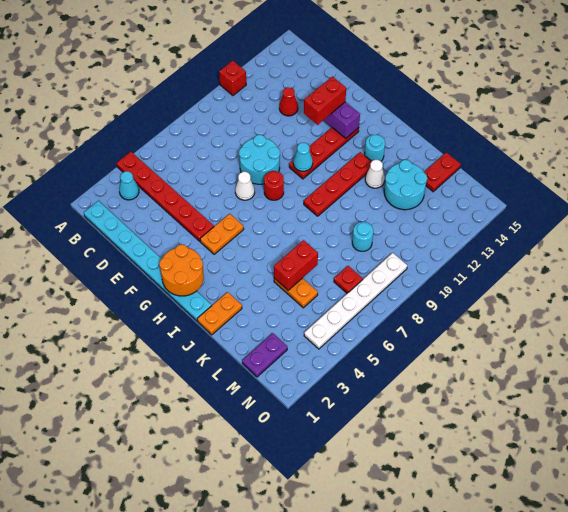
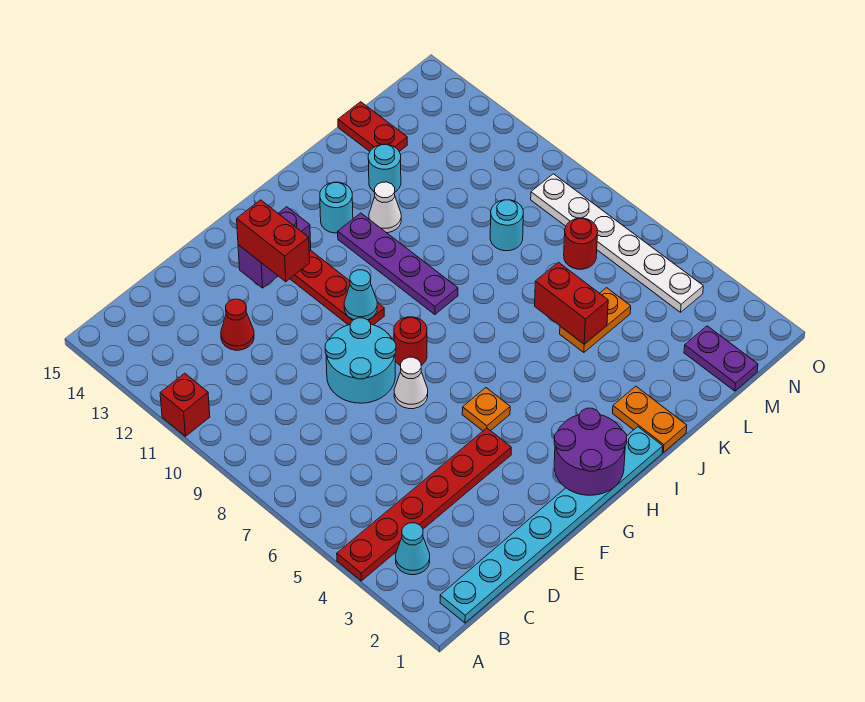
orange 2x2 round brick [159,245,204,296] -> purple 2x2 round brick [554,408,627,495]
orange 1x2 plate [200,214,244,254] -> orange 1x1 plate [462,388,510,431]
red 1x4 plate [304,152,372,216] -> purple 1x4 plate [338,213,458,315]
cyan 2x2 round brick [384,160,427,210] -> cyan 1x1 round brick [368,144,401,192]
red 1x1 plate [334,266,363,293] -> red 1x1 round brick [564,218,598,269]

